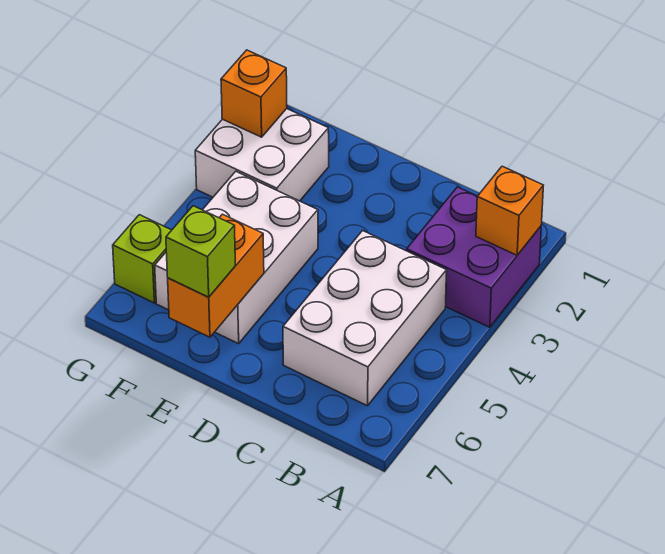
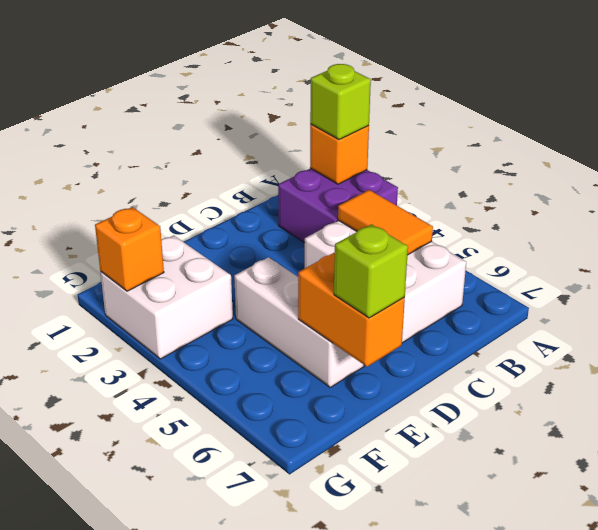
none -> orange 1x2 tile [338,190,433,255]
white 2x3 brick [155,171,318,344] -> white 1x3 brick [234,257,364,387]
lime 1x1 brick [113,215,171,303] -> lime 1x1 brick moved to [310,64,371,140]

